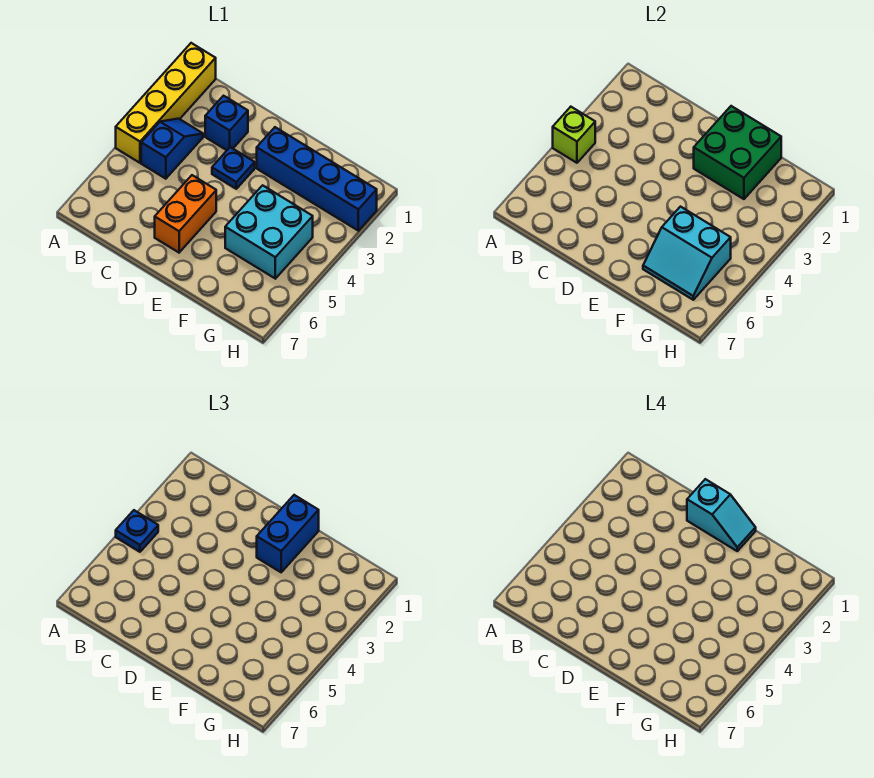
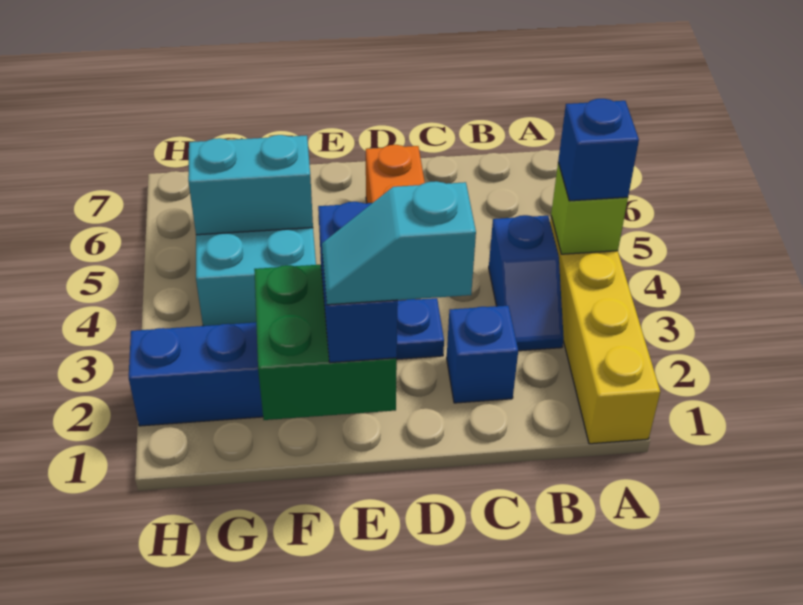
blue 1x1 plate [116,510,158,552] -> blue 1x1 brick [558,99,639,201]

